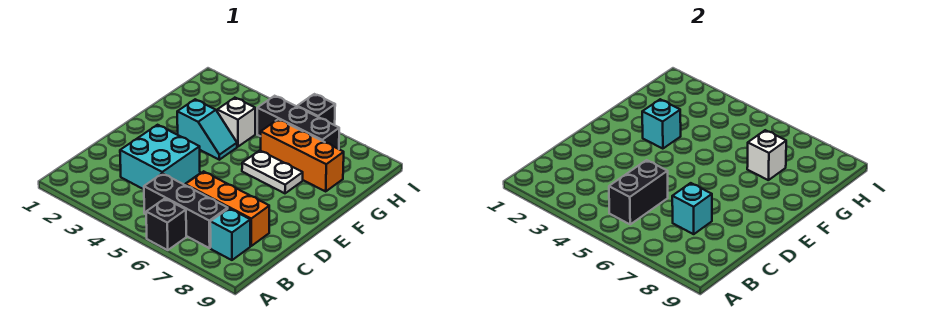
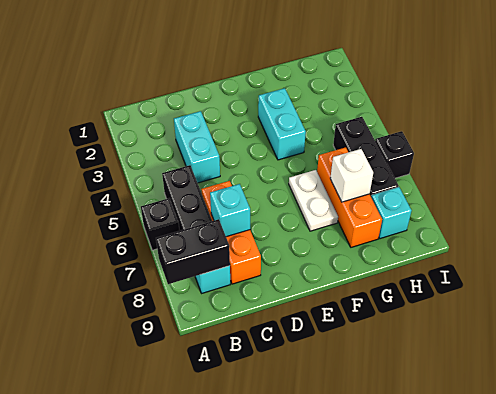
black 1x2 brick [609,160,668,224] -> black 1x2 brick moved to [156,219,230,284]
cyan 2x2 brick [120,125,200,189] -> cyan 1x2 brick [174,111,220,183]
cyan 1x2 slope [177,99,237,160] -> cyan 1x2 brick [258,88,306,160]
cyan 1x1 brick [642,99,681,149] -> cyan 1x1 brick moved to [371,187,412,239]
white 1x1 brick [217,98,255,147] -> none

